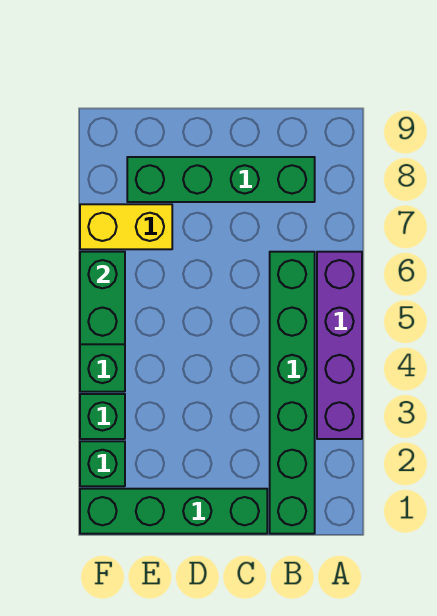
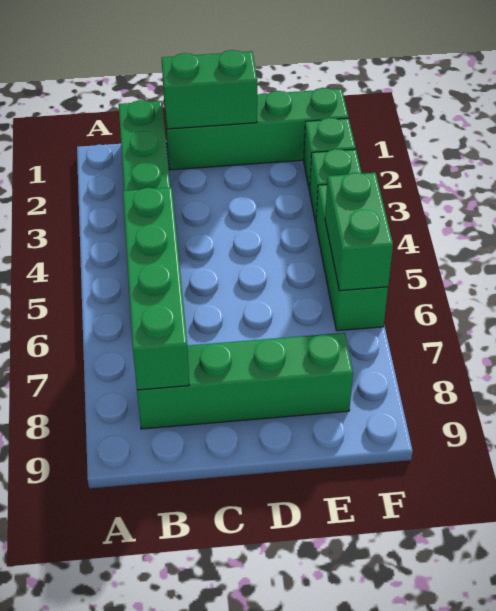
purple 1x4 brick [317,252,362,439] -> none
none -> green 1x4 brick [123,187,189,390]
none -> green 1x2 brick [162,50,257,129]
yellow 1x2 brick [80,204,172,249] -> none

